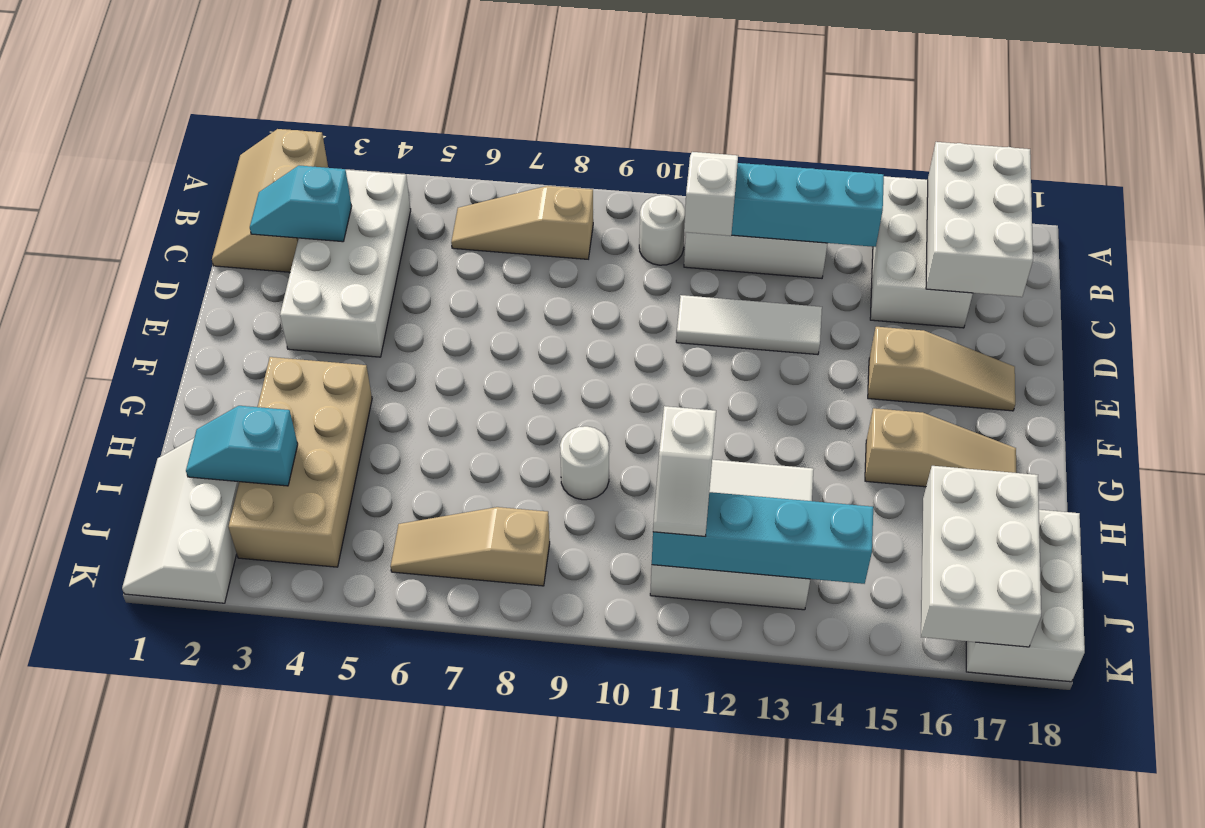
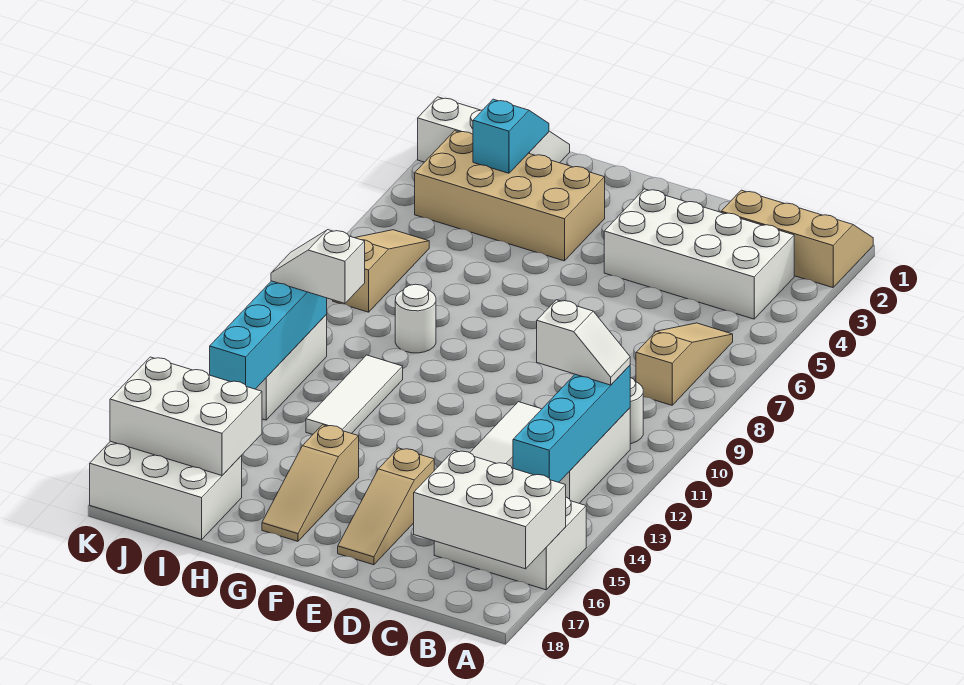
cyan 1x2 slope [250,166,352,242] -> none

